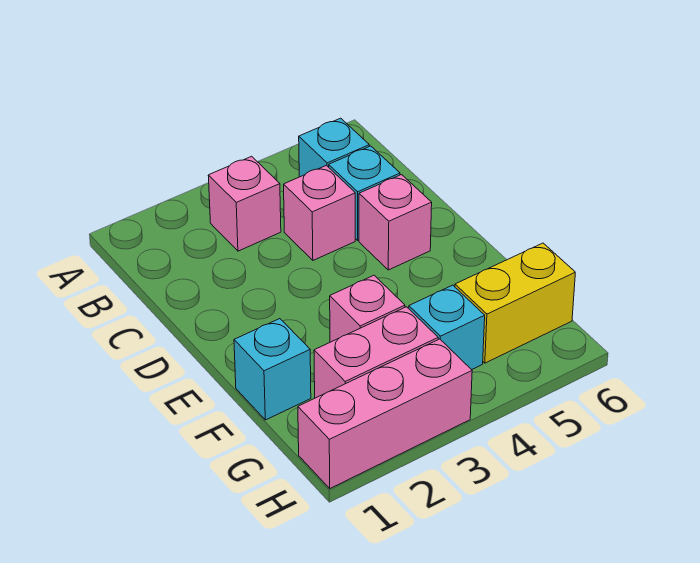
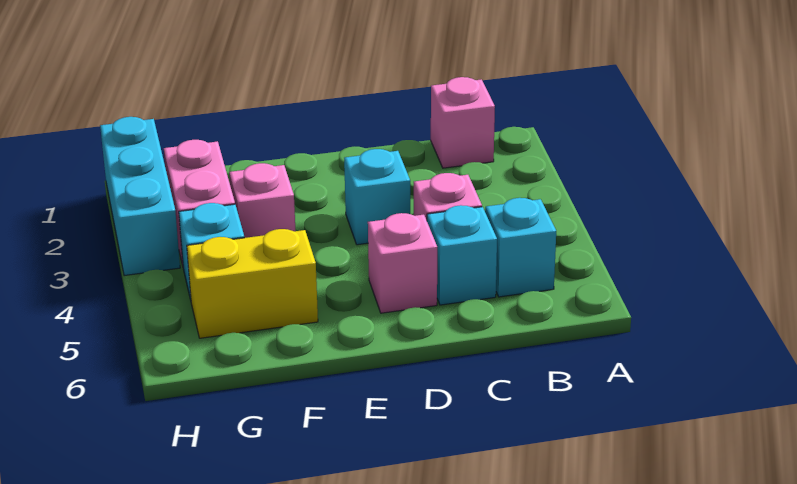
pink 1x1 brick [208,156,281,251] -> pink 1x1 brick moved to [431,77,495,168]
cyan 1x1 brick [234,319,311,420] -> cyan 1x1 brick moved to [344,149,410,245]
yellow 1x2 brick [455,243,575,363] -> yellow 1x2 brick turned to [187,229,318,338]
pink 1x3 brick [298,339,472,488] -> cyan 1x3 brick [100,117,180,276]

